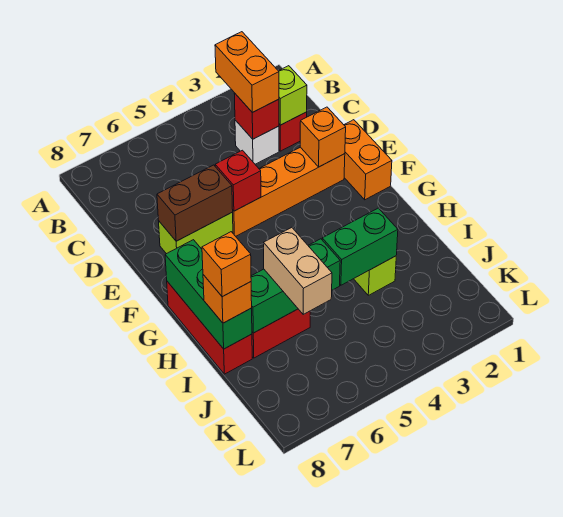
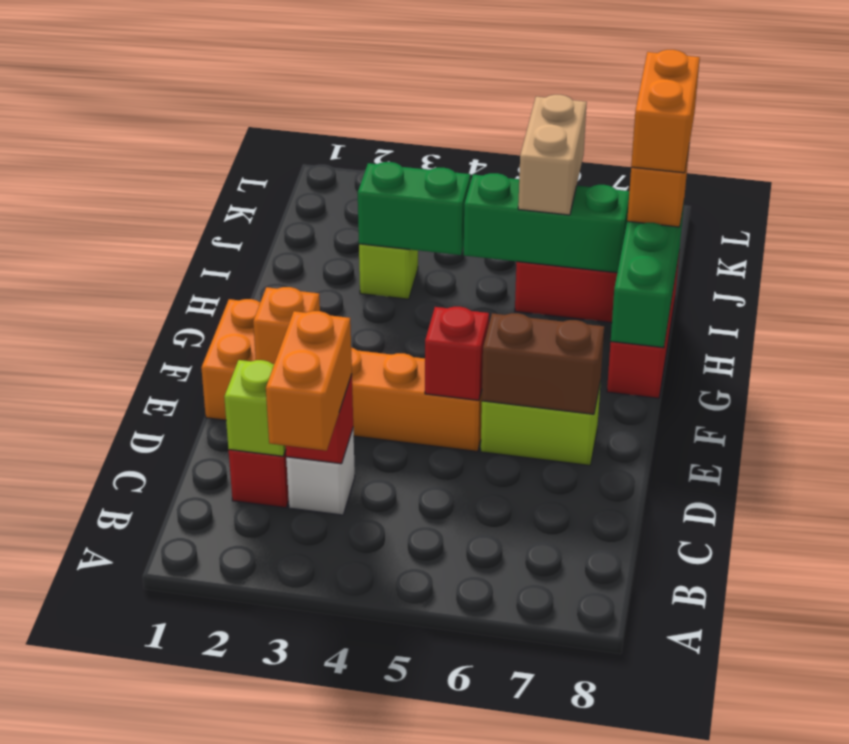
orange 1x1 brick [202,232,251,297] -> orange 1x2 brick [631,50,700,173]

